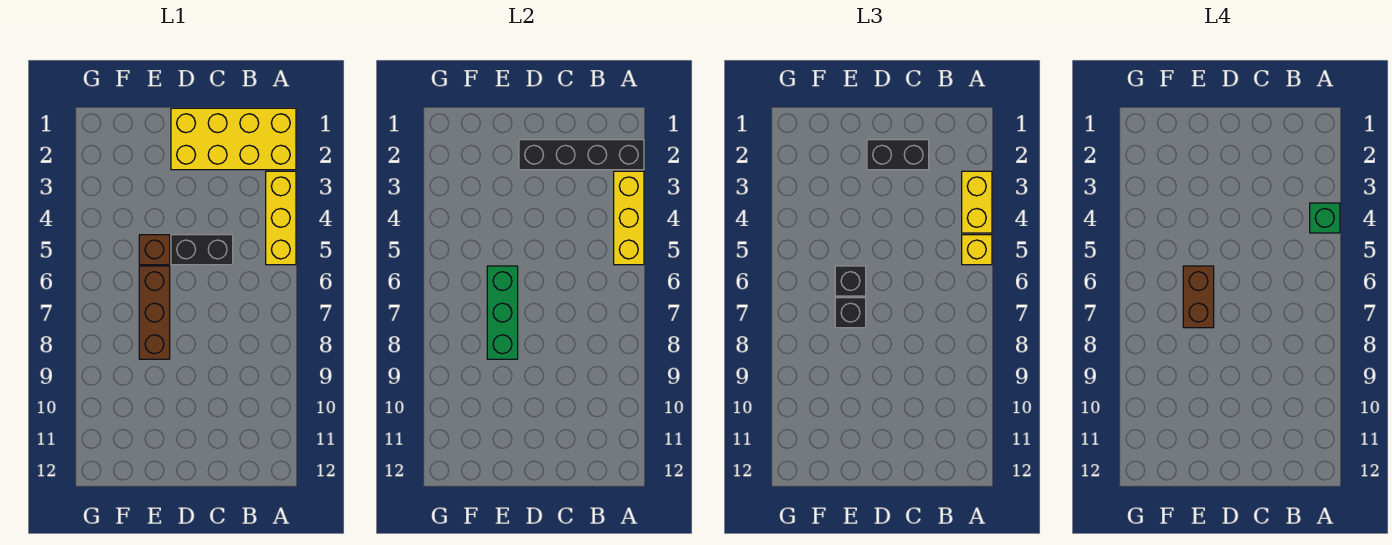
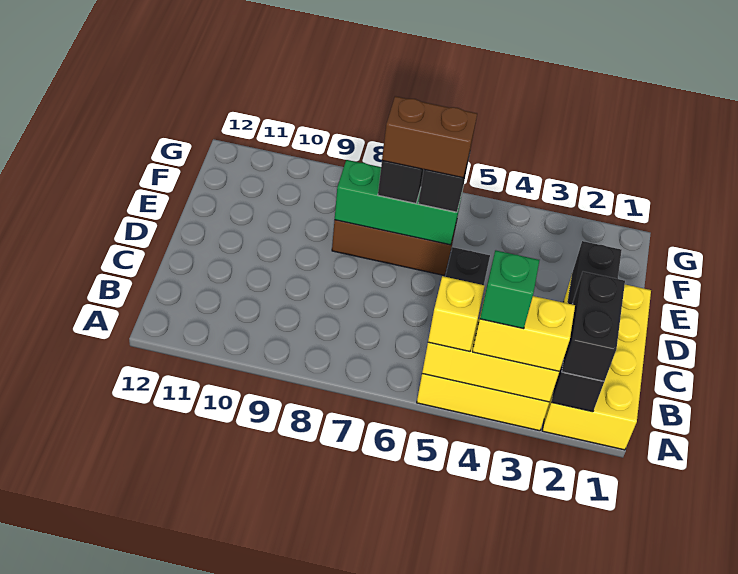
black 1x2 brick [867,140,929,170] -> black 1x2 brick moved to [562,272,625,381]
brown 1x1 brick [139,235,170,265] -> none

